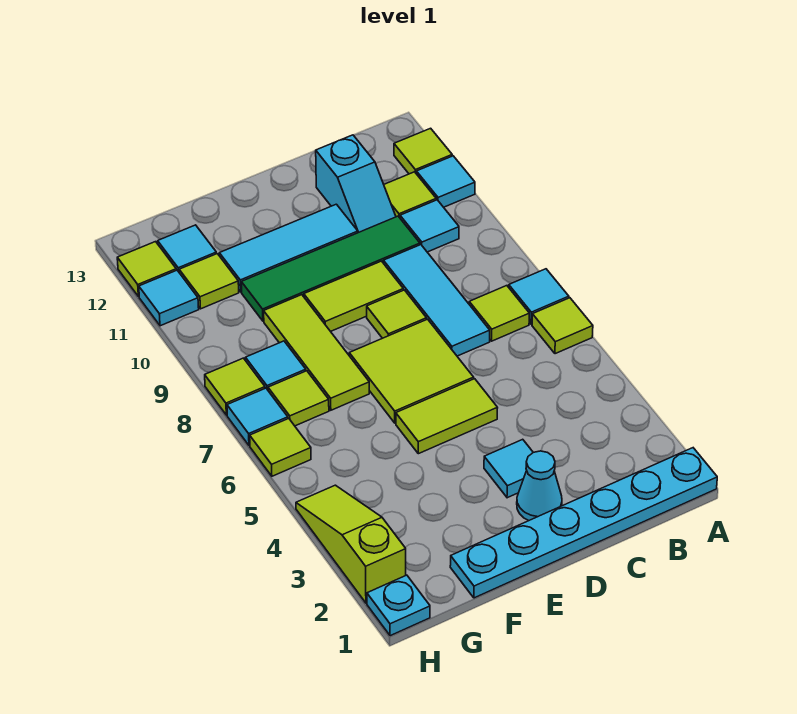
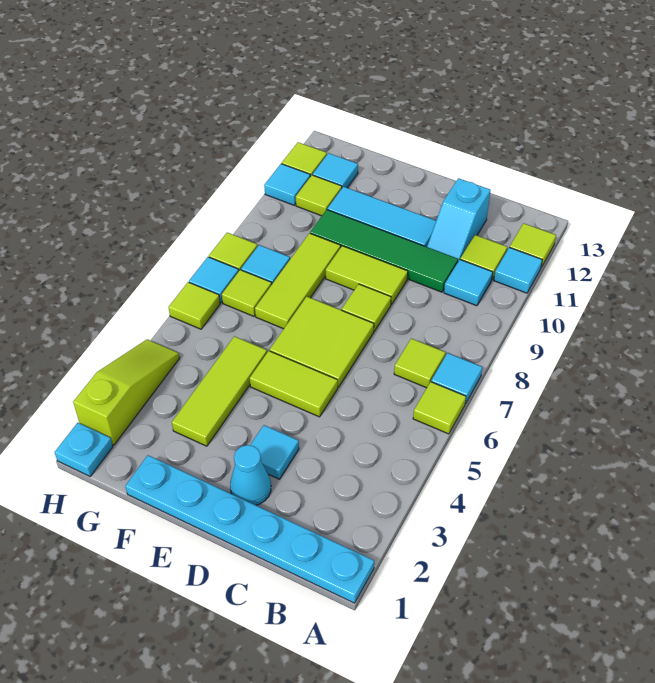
cyan 1x3 tile [383,245,490,356] -> none
none -> lime 1x3 tile [172,336,267,446]

